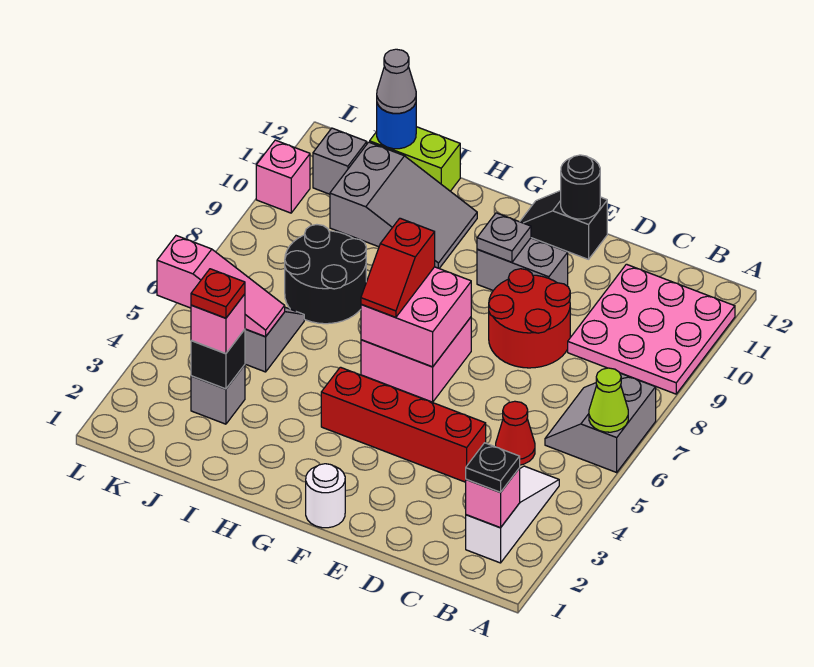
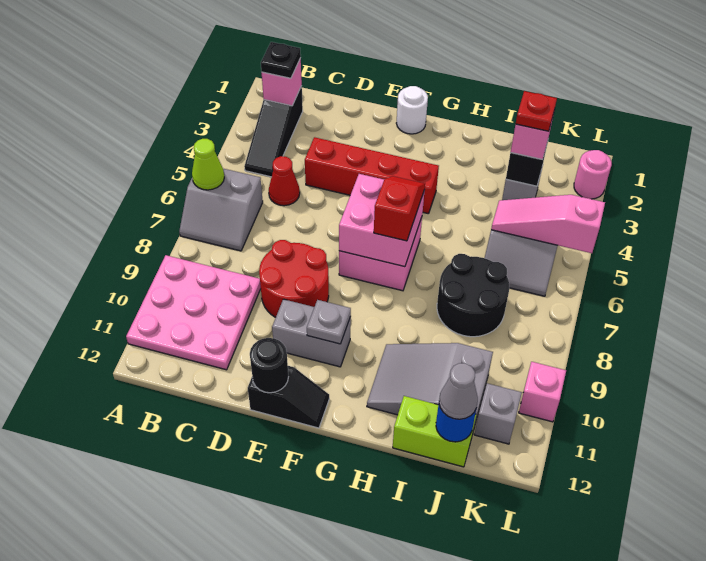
grey 2x2 slope [545,373,656,472] -> grey 2x2 slope turned to [179,169,263,251]
white 1x3 slope [466,466,559,563] -> black 1x3 slope [244,86,303,177]
none -> pink 1x1 round brick [574,150,612,199]

